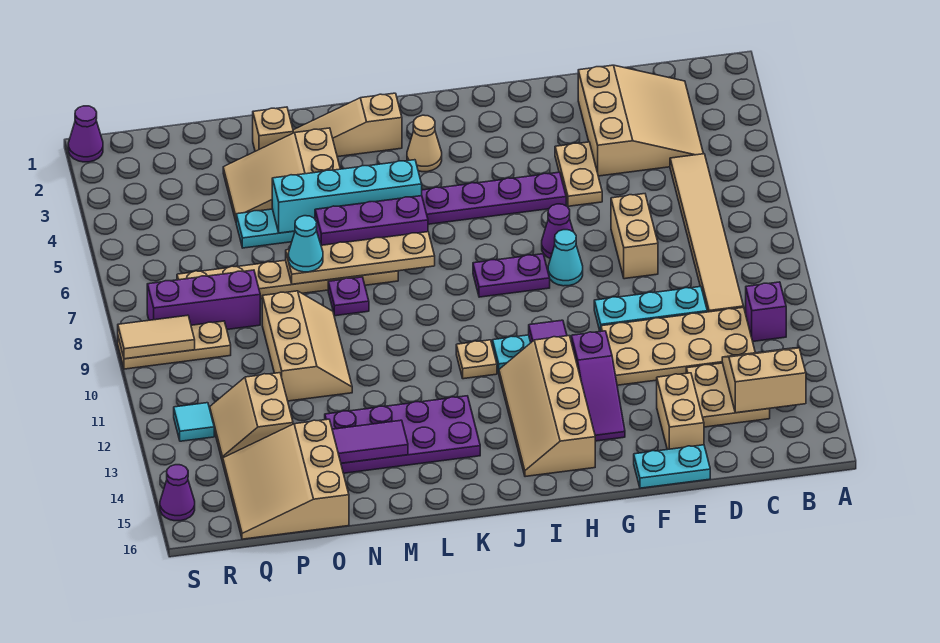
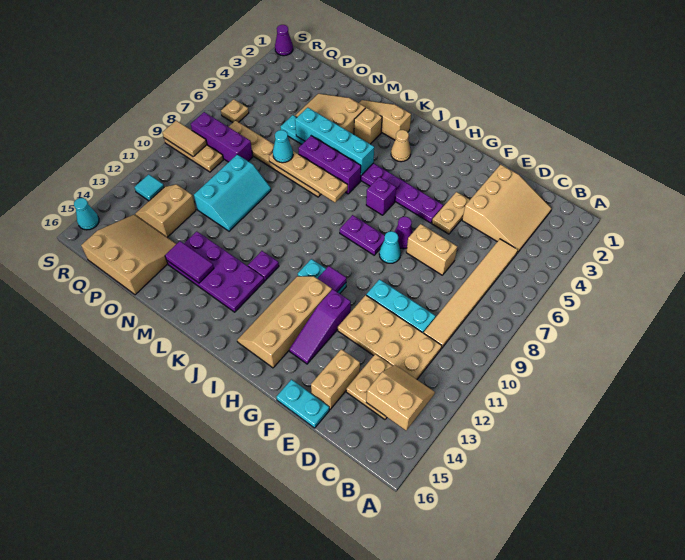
purple 1x1 brick [746,282,786,341] -> purple 1x1 brick moved to [366,177,396,215]
tan 1x2 brick [611,194,658,279] -> tan 1x2 brick turned to [406,224,457,275]
tan 1x1 plate [456,340,497,379] -> tan 1x1 plate moved to [221,99,249,122]
purple 1x1 plate [328,277,369,316] -> purple 1x1 plate moved to [248,251,279,281]
tan 1x1 brick [253,107,293,151] -> tan 1x1 brick moved to [354,108,382,144]
tan 2x3 slope [262,291,352,401] -> cyan 2x3 slope [194,155,271,231]
tan 3x3 slope [223,419,349,539] -> tan 3x3 slope turned to [81,215,176,295]
purple 1x1 cone [160,465,195,521] -> cyan 1x1 cone [74,198,99,230]

